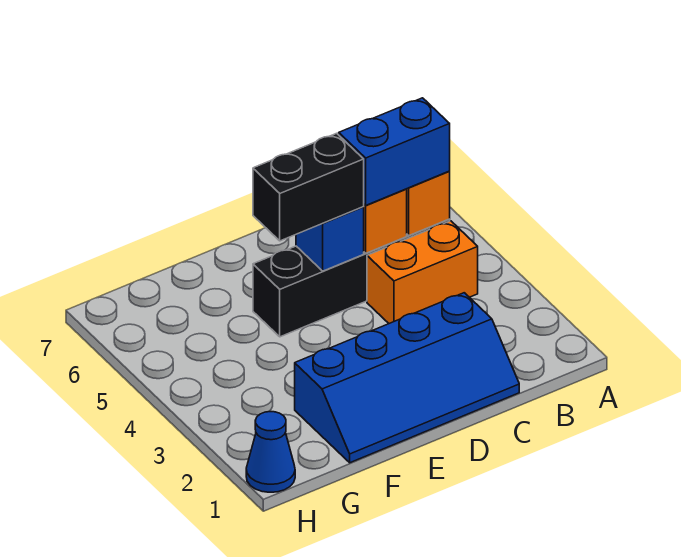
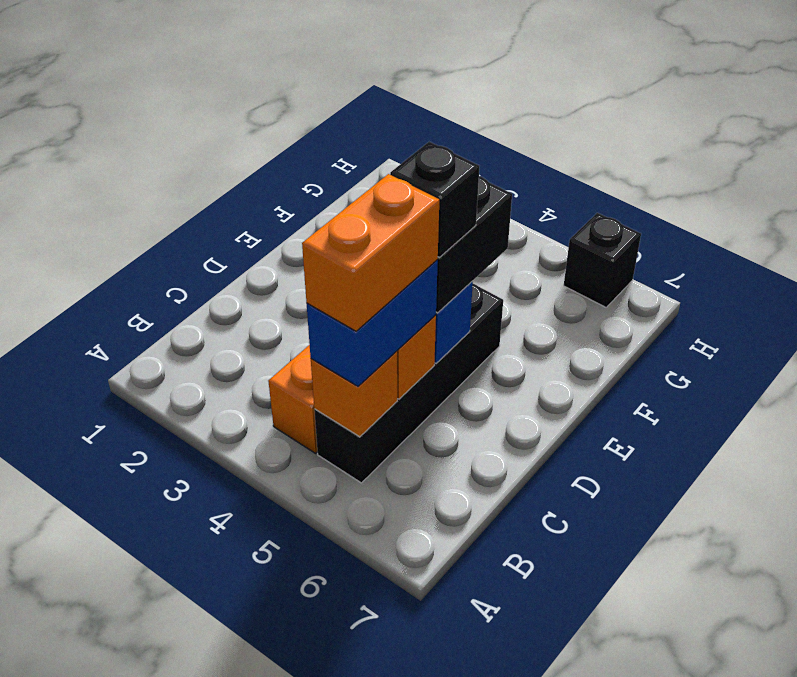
none -> orange 1x2 brick [302,174,439,331]
blue 2x4 slope [295,293,519,463] -> none
none -> black 1x1 brick [390,142,479,257]
blue 1x1 cone [246,412,295,492] -> none
none -> black 1x1 brick [564,213,641,307]

